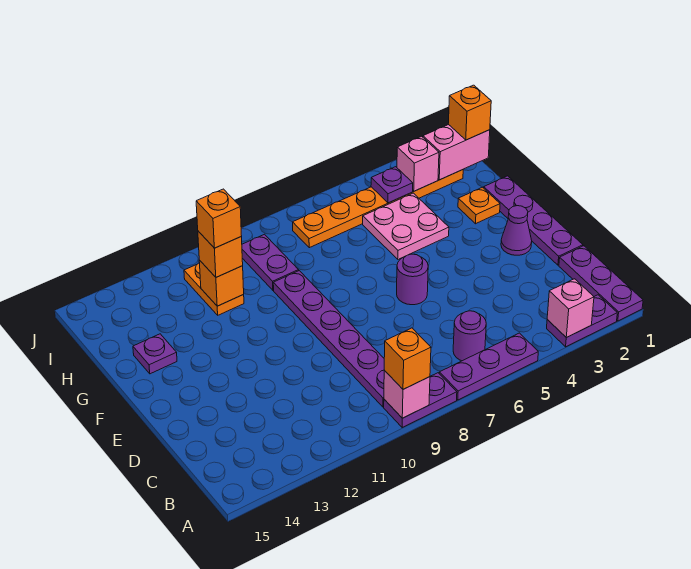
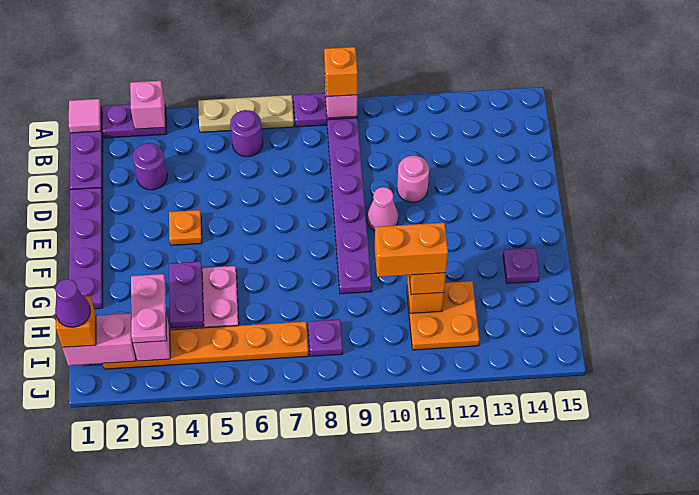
none -> pink 1x1 tile [69,99,101,133]
purple 1x3 plate [439,333,538,400] -> tan 1x3 plate [198,95,294,132]
none -> pink 1x1 round brick [397,156,429,202]
purple 1x1 cone [501,206,532,255] -> purple 1x1 cone moved to [55,279,90,327]
purple 1x1 round brick [397,254,428,305] -> purple 1x1 round brick moved to [133,143,167,190]
none -> pink 1x1 cone [367,187,398,231]
orange 1x1 plate [458,187,500,224] -> orange 1x1 plate moved to [169,210,202,245]
none -> pink 1x2 plate [131,274,167,343]
purple 1x2 plate [242,234,299,290] -> purple 1x2 plate moved to [169,261,204,328]
orange 1x2 plate [184,263,244,315] -> orange 2x2 plate [407,281,479,350]
orange 1x1 brick [196,189,241,248] -> orange 1x2 brick [375,223,448,277]
purple 1x1 plate [371,167,413,203] -> purple 1x1 plate moved to [308,319,343,356]

